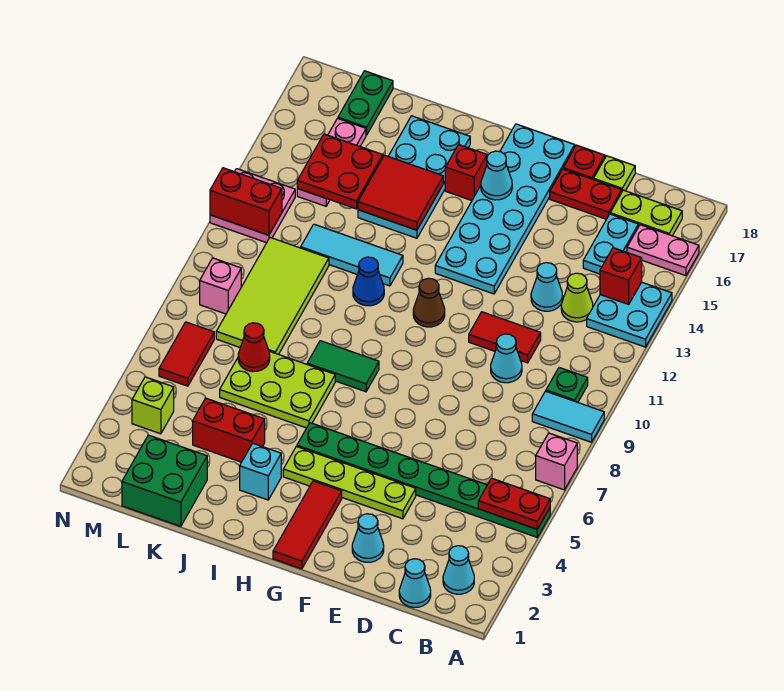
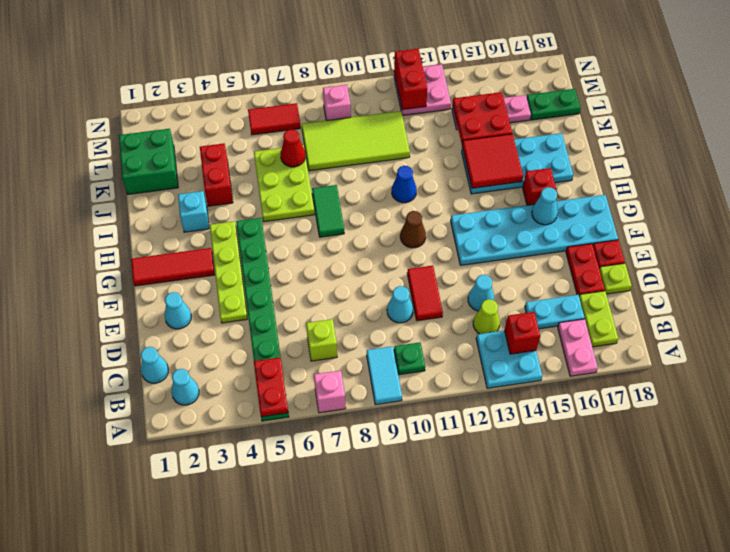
cyan 1x3 tile [301,224,403,286] -> none
lime 1x1 brick [132,377,174,434] -> lime 1x1 brick moved to [306,319,337,361]

